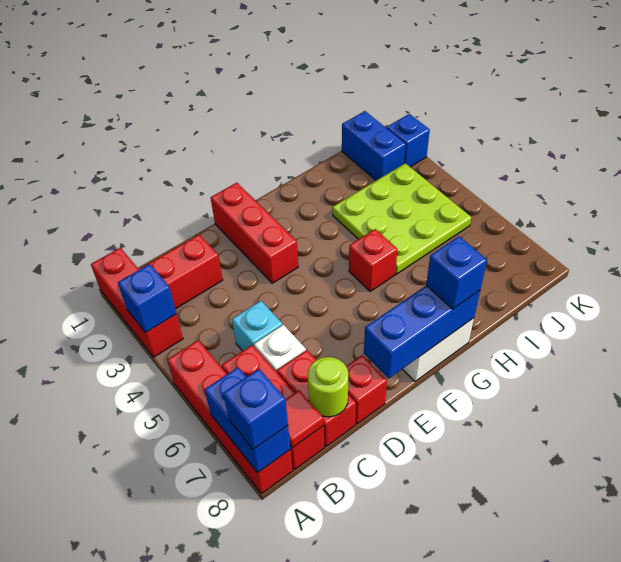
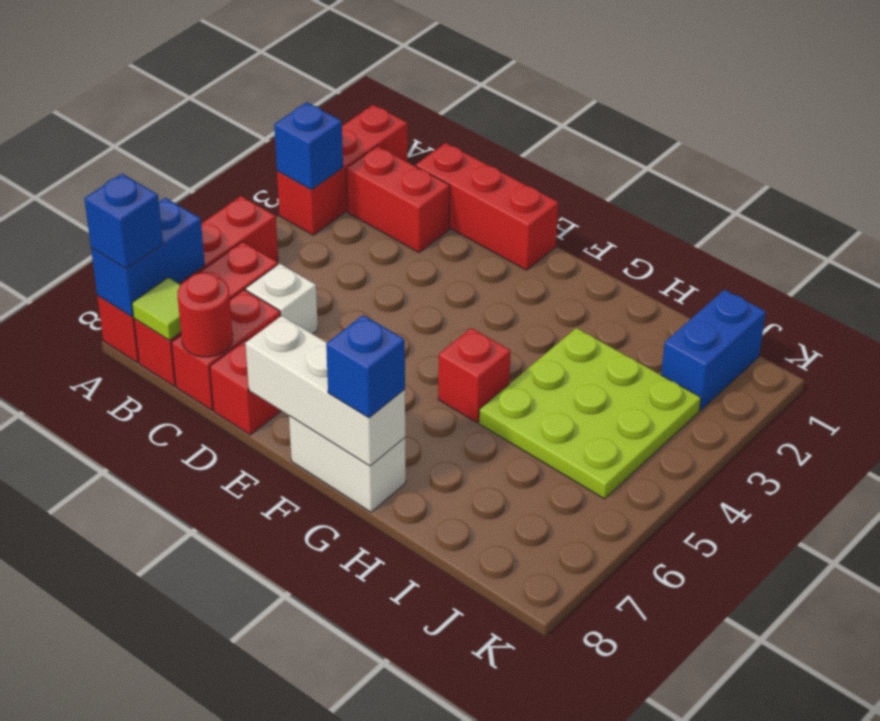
red 1x1 tile [285,390,324,448] -> lime 1x1 tile [132,278,181,340]
cyan 1x1 brick [232,301,282,351] -> none
lime 1x1 round brick [308,357,348,417] -> red 1x1 round brick [178,273,233,357]
red 1x3 brick [211,183,298,283] -> red 1x3 brick turned to [416,143,558,270]
blue 1x3 brick [364,286,480,378] -> white 1x3 brick [245,316,405,466]
blue 1x1 brick [387,114,430,167] -> none

